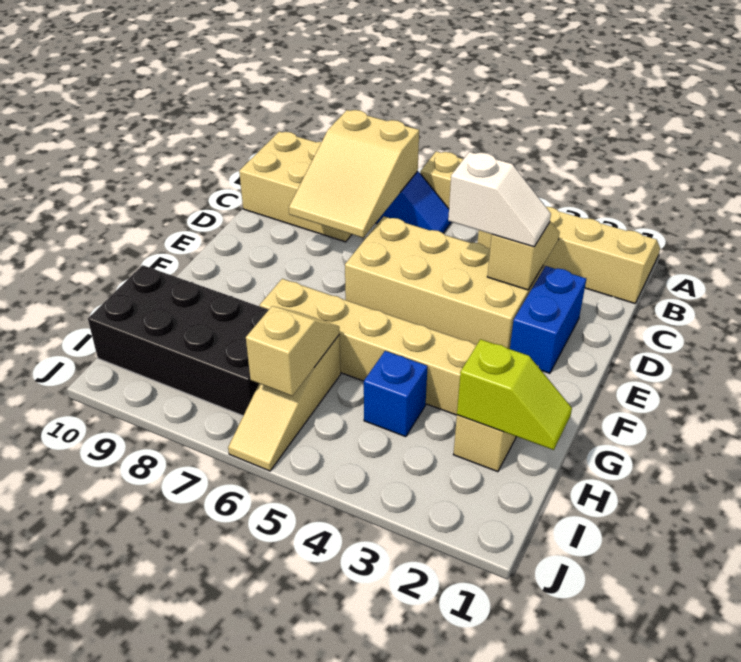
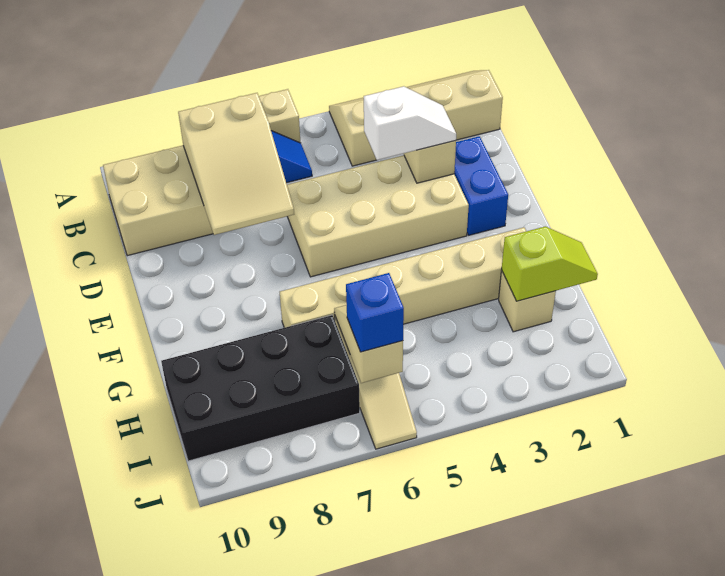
blue 1x1 brick [364,351,428,437] -> blue 1x1 brick moved to [346,273,404,352]

